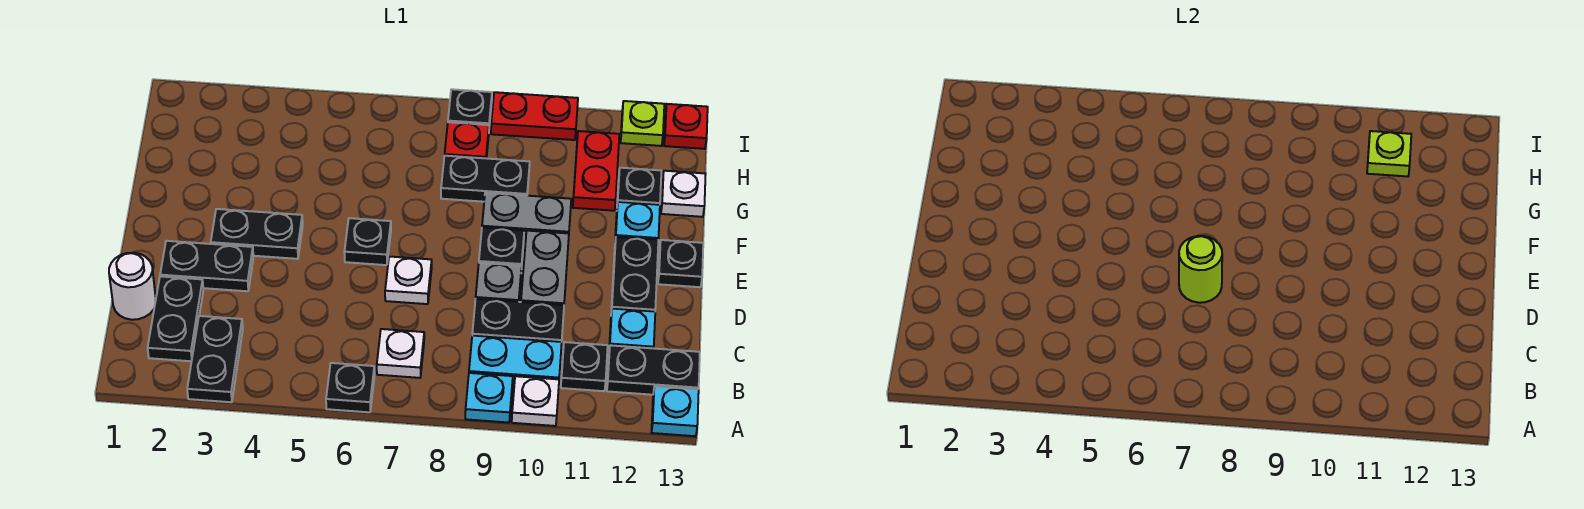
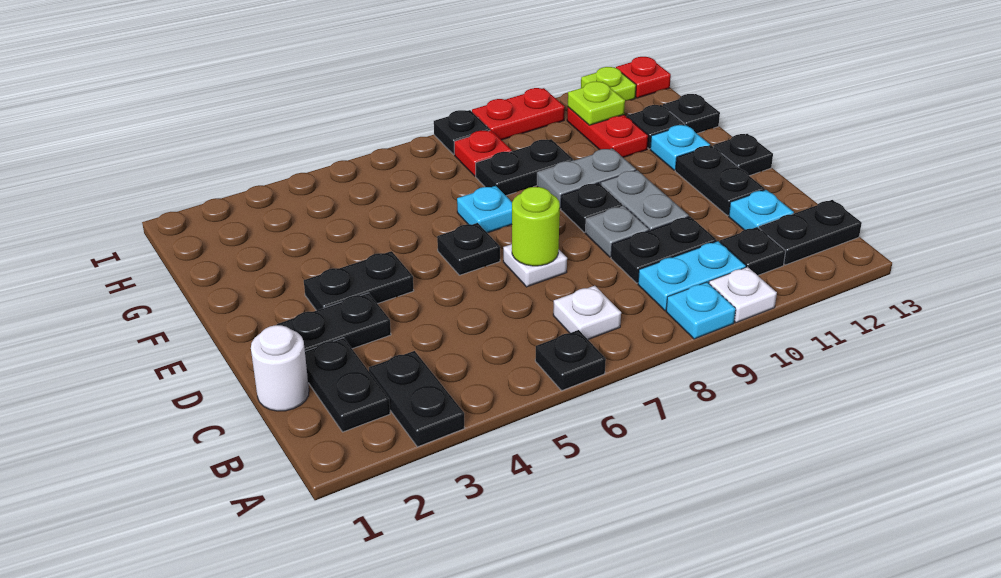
cyan 1x1 plate [651,386,699,436] -> cyan 1x1 plate moved to [457,186,512,233]
white 1x1 plate [661,171,706,217] -> black 1x1 plate [663,94,720,133]

